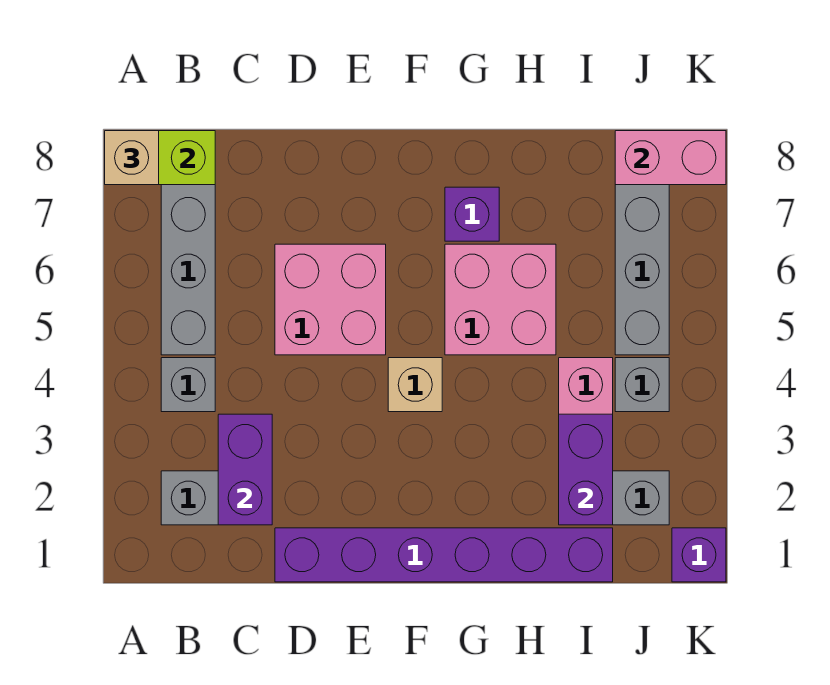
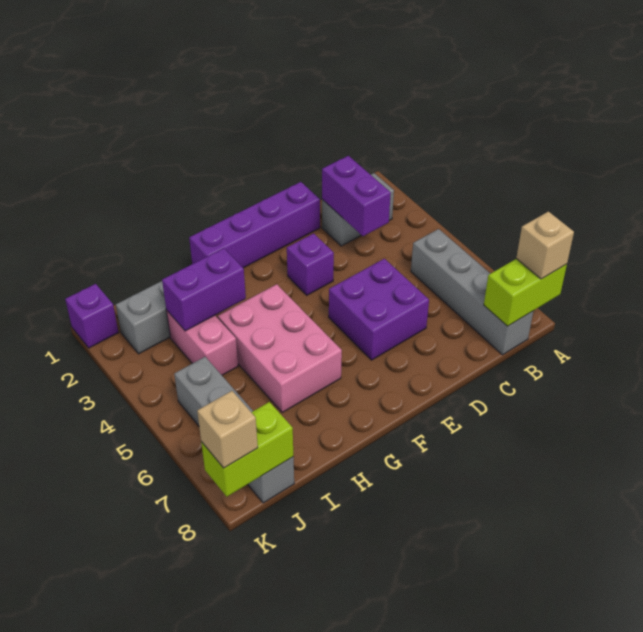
grey 1x1 brick [161,358,215,412] -> none
purple 1x6 brick [275,528,613,582] -> purple 1x4 brick [189,182,320,268]
pink 2x2 brick [275,244,386,355] -> purple 2x2 brick [329,259,429,360]
tan 1x1 brick [388,358,442,412] -> tan 1x1 brick moved to [197,391,258,468]
pink 2x2 brick [445,244,556,355] -> pink 2x3 brick [218,284,342,412]
purple 1x1 brick [445,187,499,241] -> purple 1x1 brick moved to [287,233,334,295]
purple 1x2 brick [559,414,613,525] -> purple 1x2 brick turned to [162,248,246,331]
grey 1x1 brick [615,358,669,412] -> none
pink 1x2 brick [615,131,726,185] -> lime 1x2 brick [201,402,293,497]

